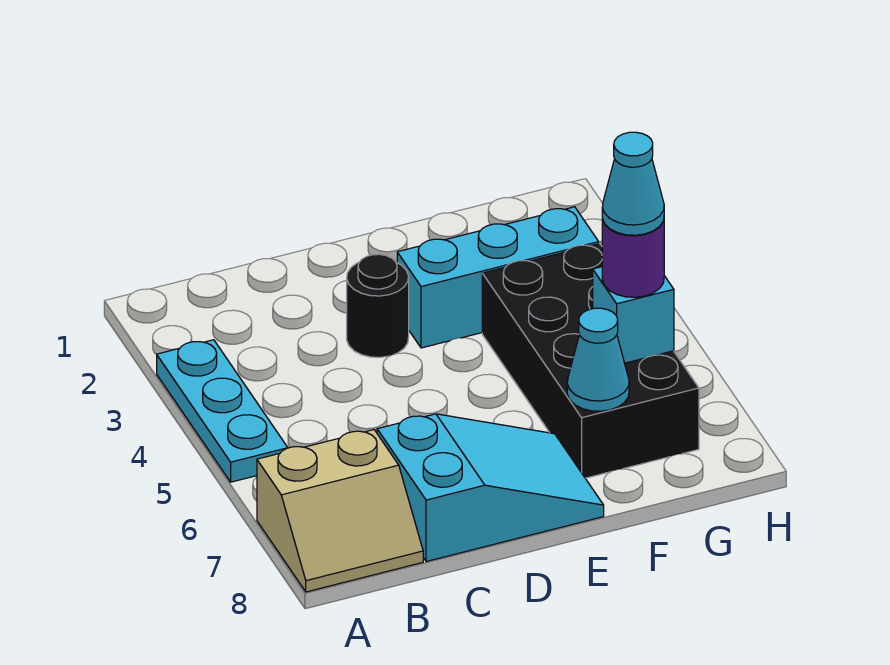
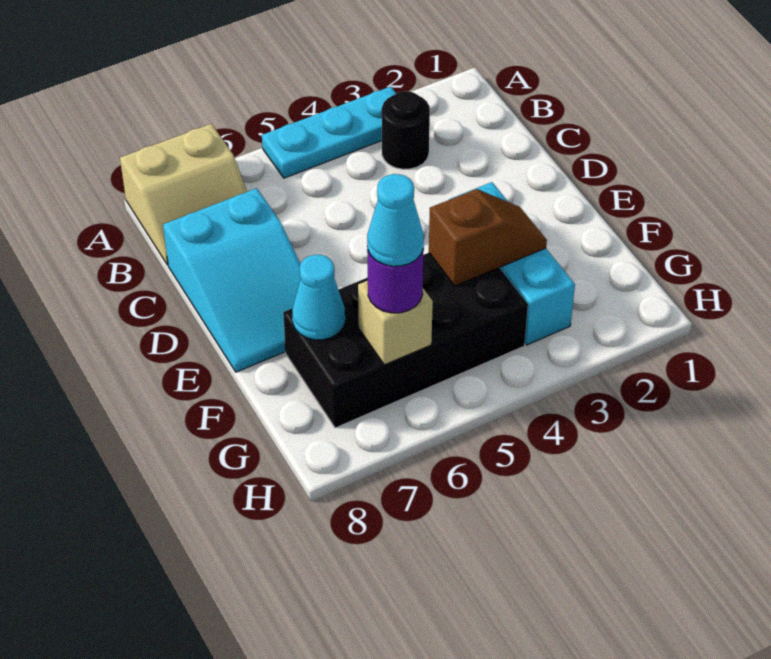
tan 2x2 slope [257,430,423,592] -> tan 2x2 slope turned to [120,124,247,265]
black 1x1 round brick [347,254,409,357] -> black 1x1 round brick moved to [382,91,430,169]
none -> brown 1x2 slope [429,189,547,286]
cyan 1x1 brick [593,267,674,363] -> tan 1x1 brick [358,281,433,365]

